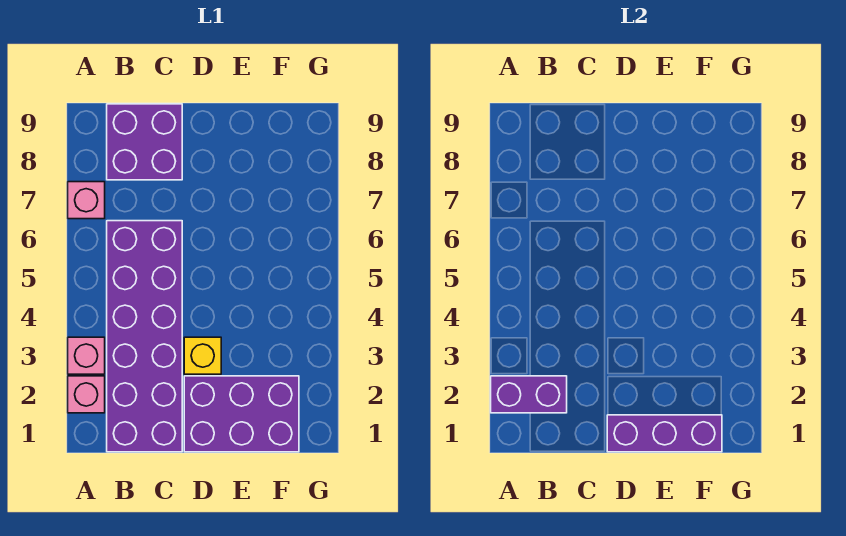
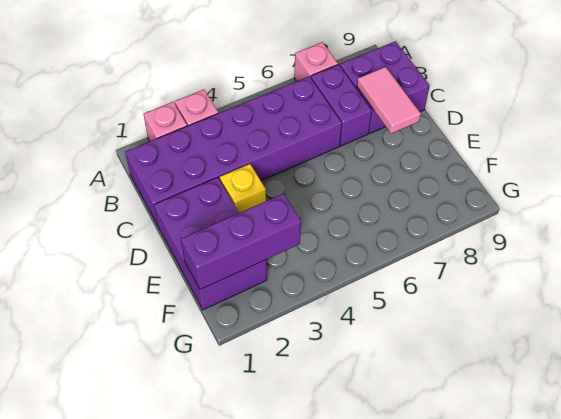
purple 1x2 brick [491,376,567,413] -> purple 1x2 brick moved to [311,65,372,146]
none -> pink 1x2 tile [357,67,421,134]
purple 1x3 brick [607,415,722,452] -> purple 1x3 brick turned to [181,193,301,290]

